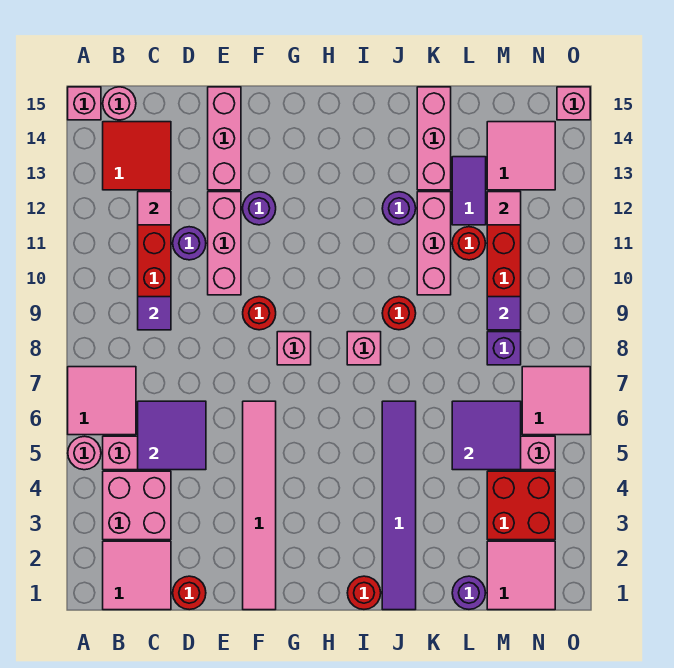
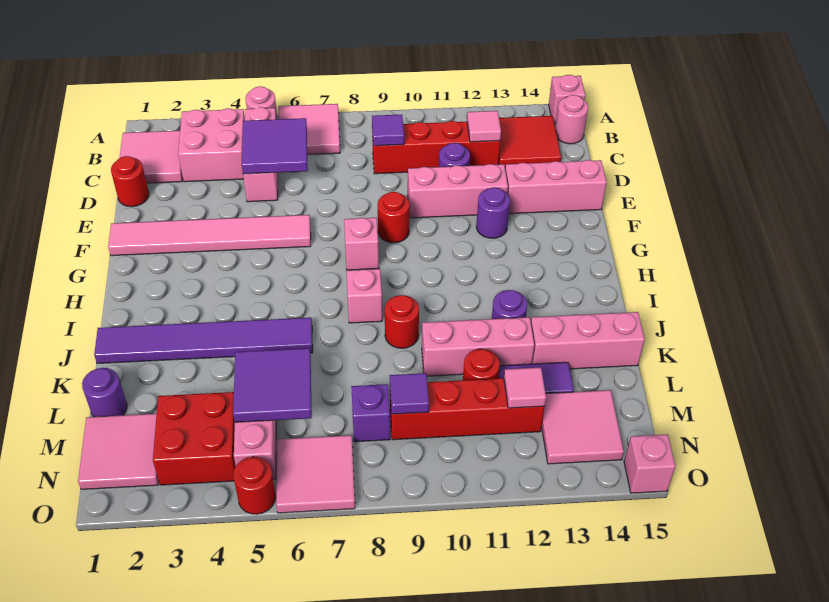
red 1x1 round brick [347,576,381,609] -> red 1x1 round brick moved to [233,457,276,514]

